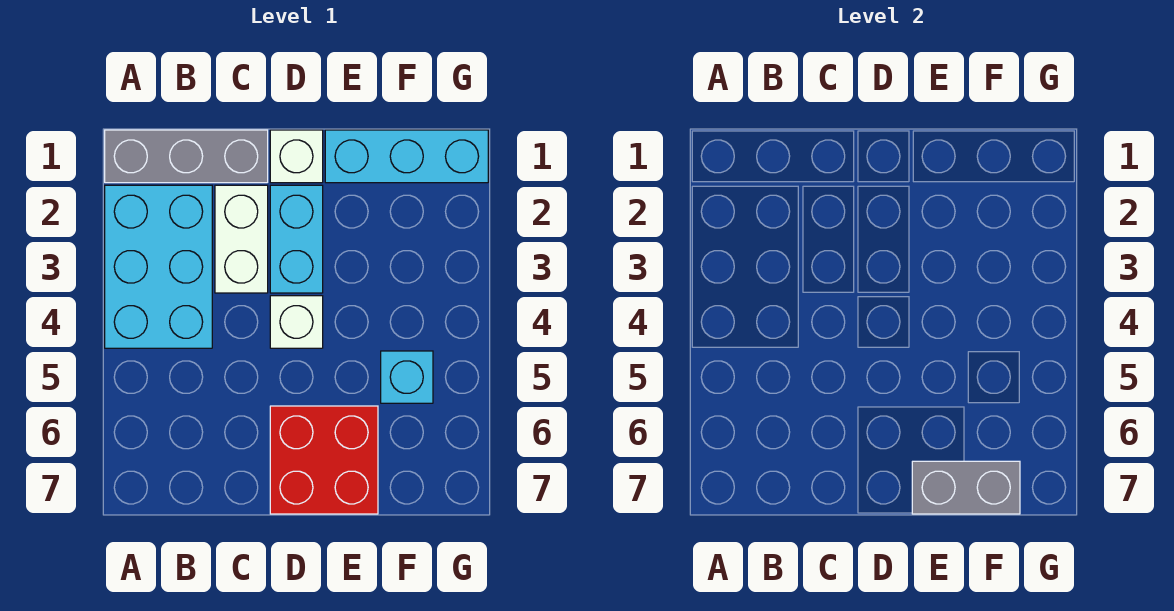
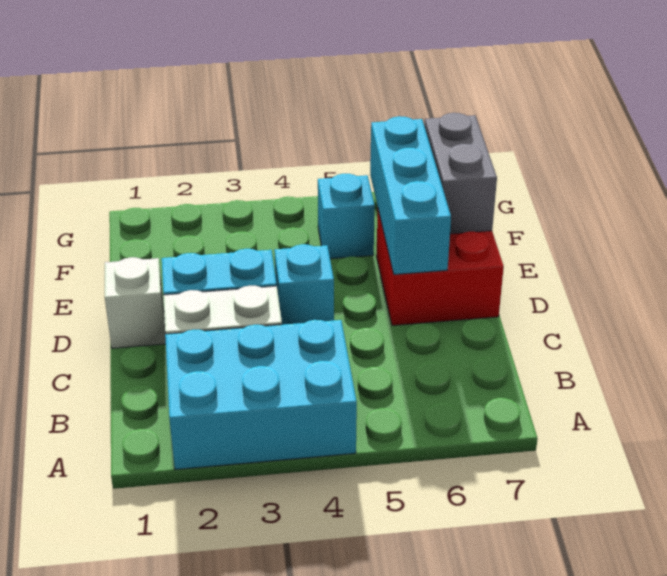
grey 1x3 brick [105,130,268,183] -> none
white 1x1 brick [270,296,323,348] -> cyan 1x1 brick [274,244,334,325]
cyan 1x3 brick [325,130,488,183] -> cyan 1x3 brick moved to [370,116,451,274]

